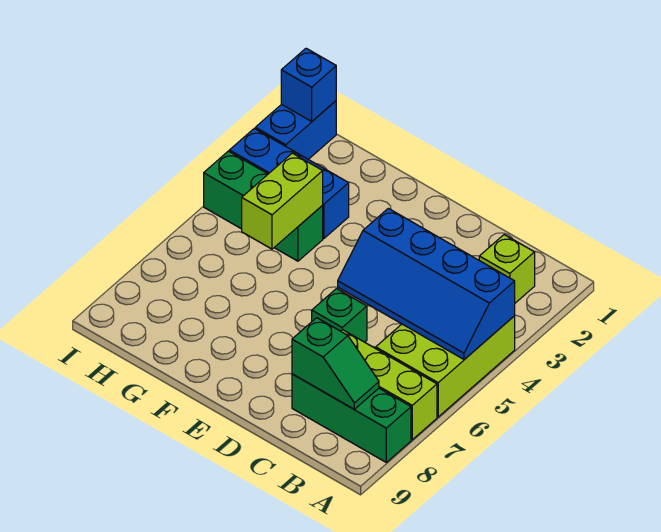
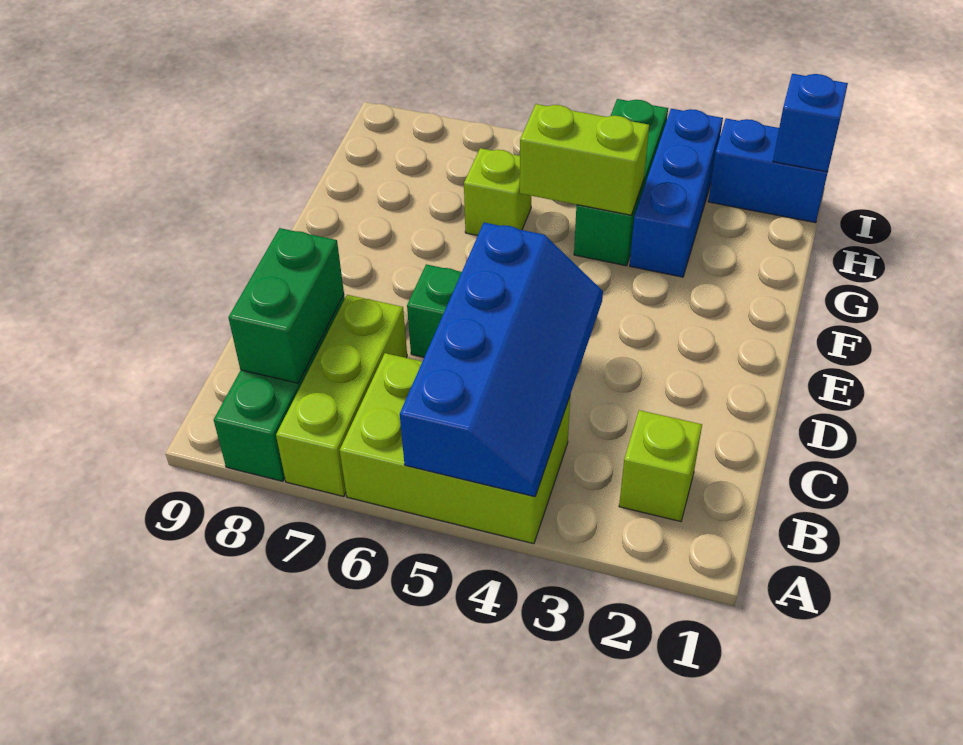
blue 2x4 slope [338,208,515,359] -> blue 2x4 slope turned to [400,223,603,497]
green 1x2 slope [292,318,379,409] -> green 1x2 brick [228,228,344,383]
none -> lime 1x1 brick [464,148,531,235]

